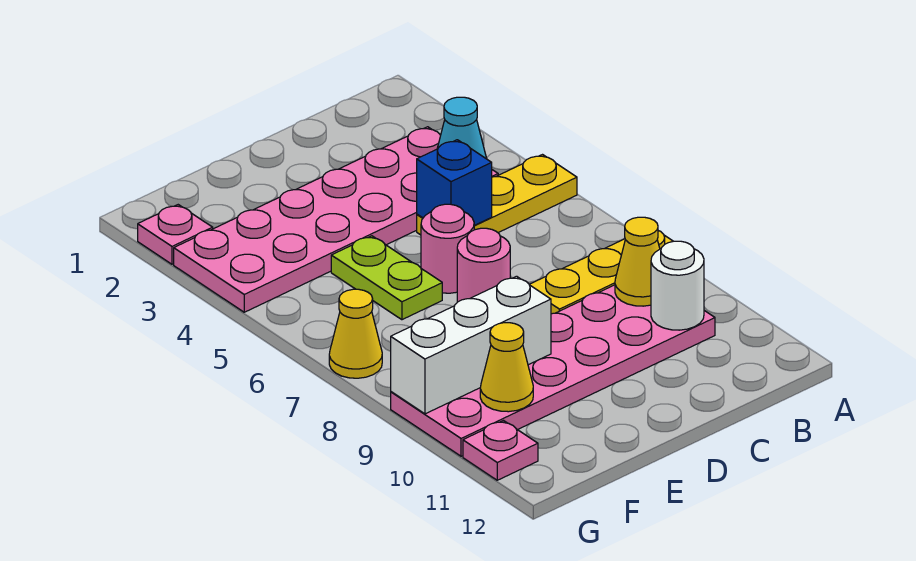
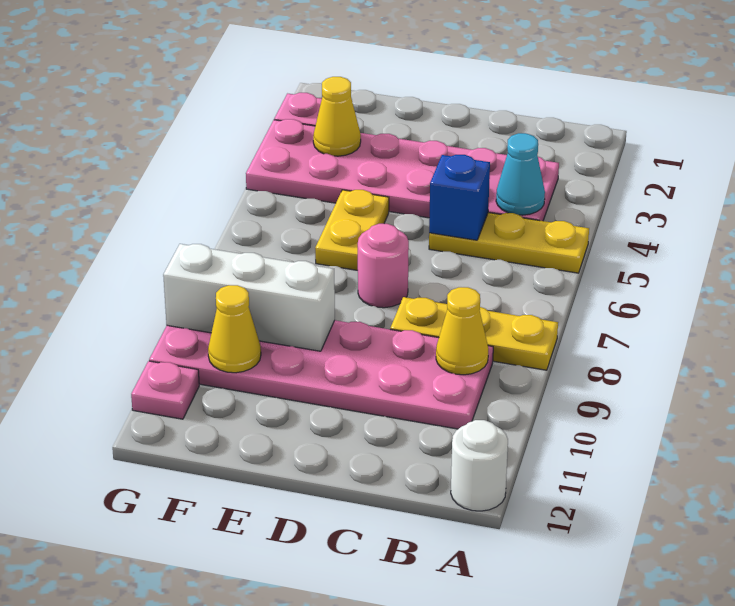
white 1x1 round brick [651,241,704,330] -> white 1x1 round brick moved to [451,420,508,511]
pink 1x1 round brick [421,204,474,293] -> none
lime 1x2 plate [331,236,442,320] -> yellow 1x2 plate [315,190,389,270]
yellow 1x1 cone [329,289,382,378] -> yellow 1x1 cone moved to [313,77,361,156]

